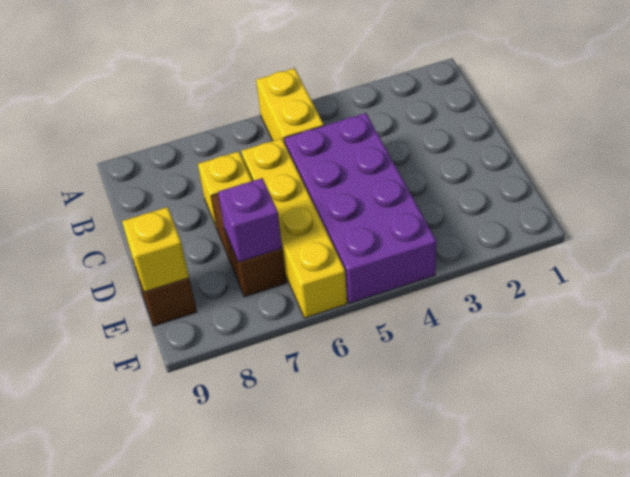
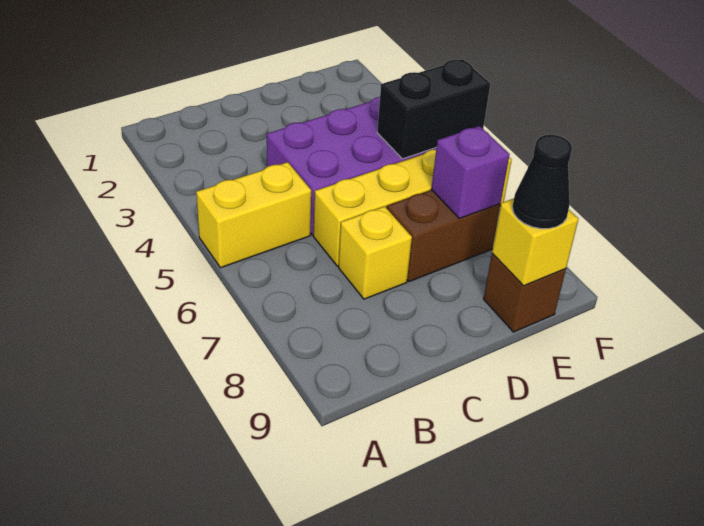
none -> black 1x2 brick [377,59,490,159]
none -> black 1x1 cone [512,135,572,229]

